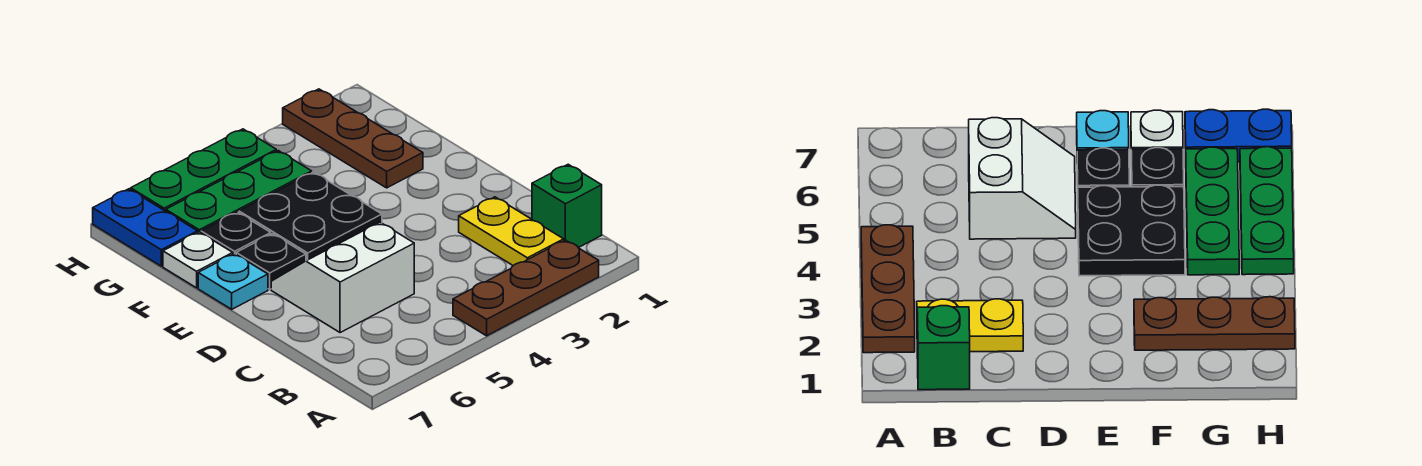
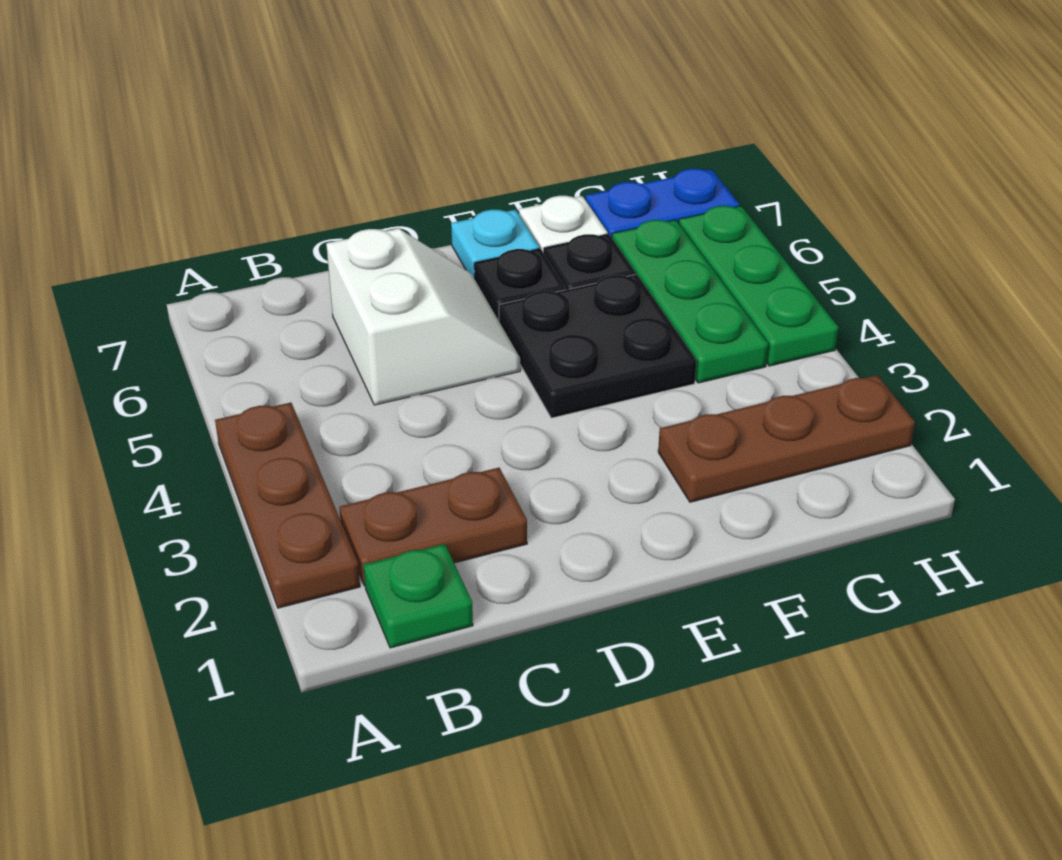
green 1x1 brick [532,164,602,248] -> green 1x1 plate [364,544,473,648]
yellow 1x2 plate [459,197,564,266] -> brown 1x2 plate [339,468,527,586]

